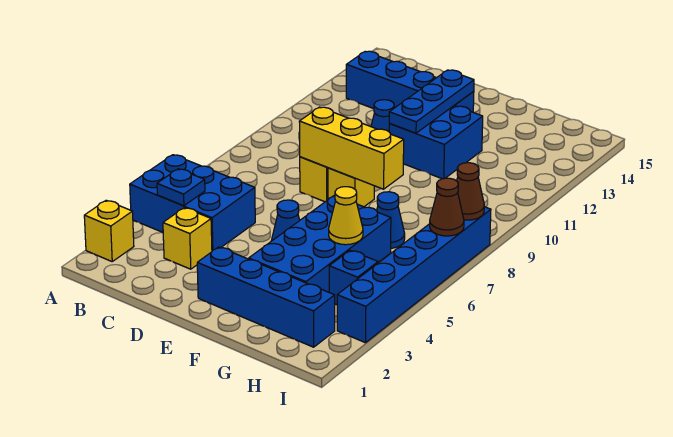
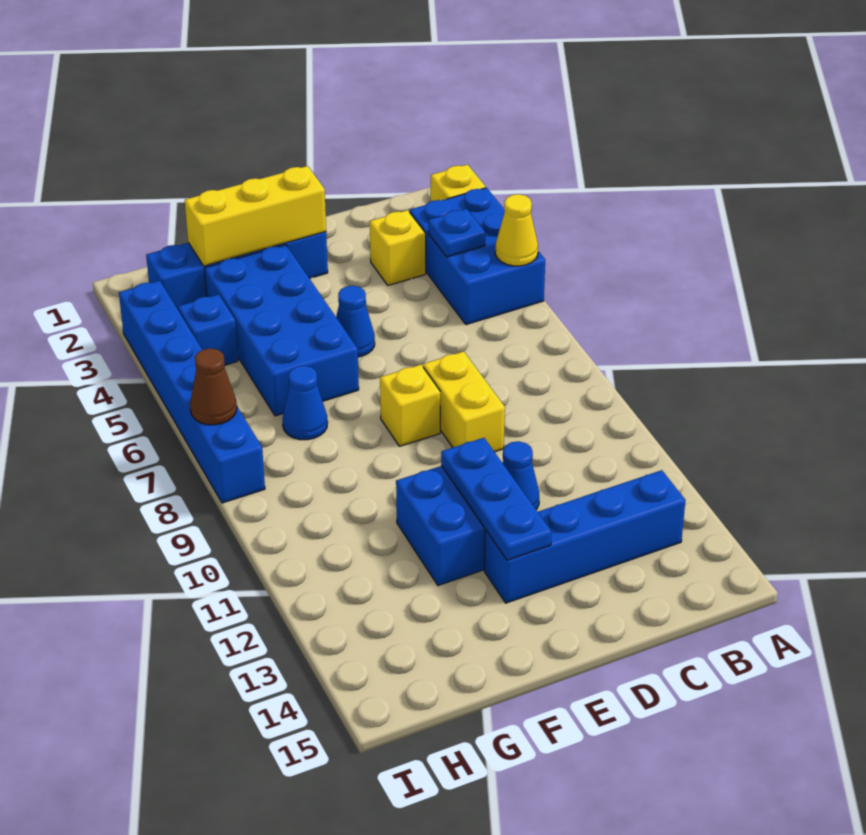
blue 2x3 brick [130,155,255,251] -> blue 2x3 brick turned to [410,188,545,325]
yellow 1x3 brick [299,107,404,189] -> yellow 1x3 brick moved to [185,166,326,266]
yellow 1x1 cone [329,187,363,245] -> yellow 1x1 cone moved to [495,194,538,266]
brown 1x1 cone [457,163,484,220] -> none

